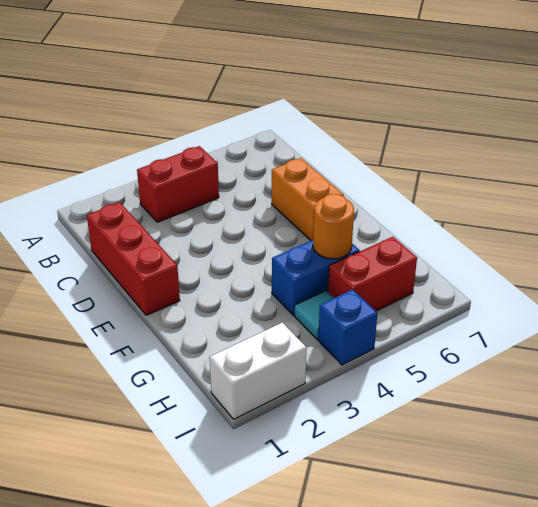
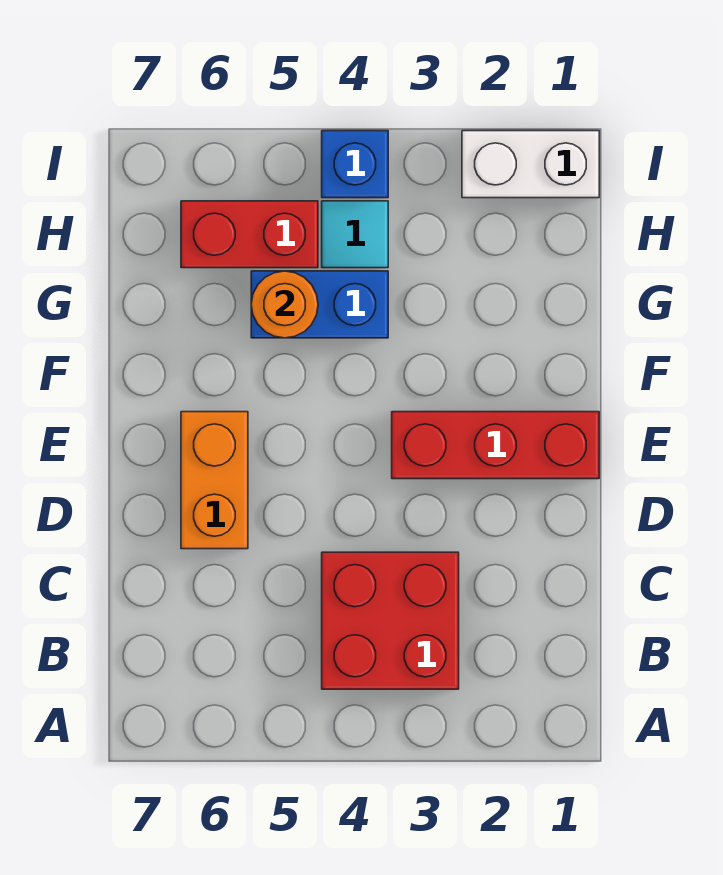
red 1x2 brick [137,146,219,222] -> red 2x2 brick [322,552,459,689]
red 1x3 brick [87,202,180,315] -> red 1x3 brick turned to [392,412,599,479]

